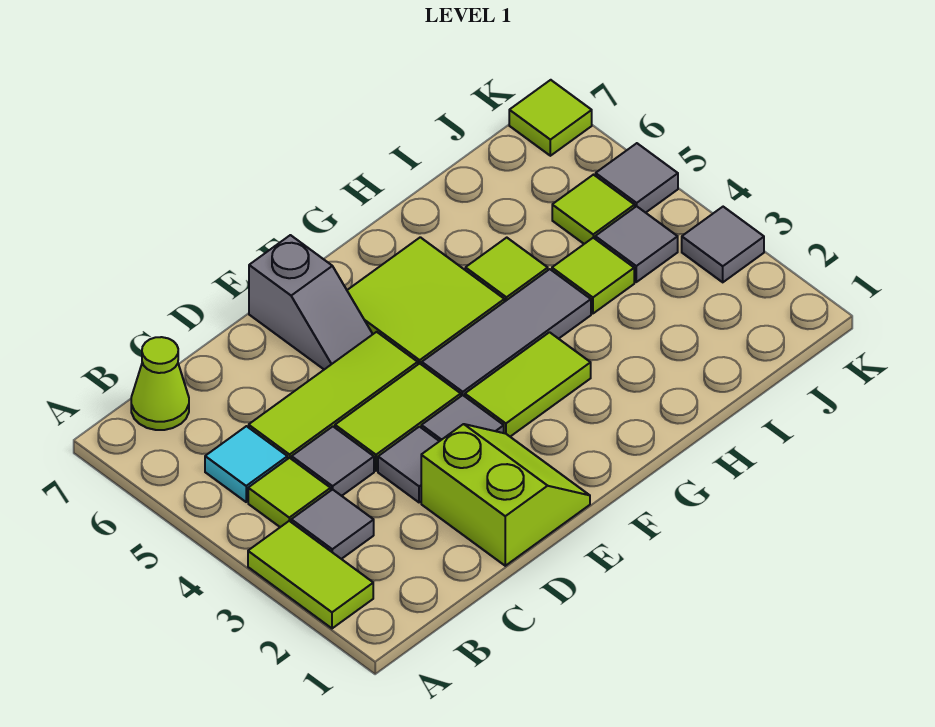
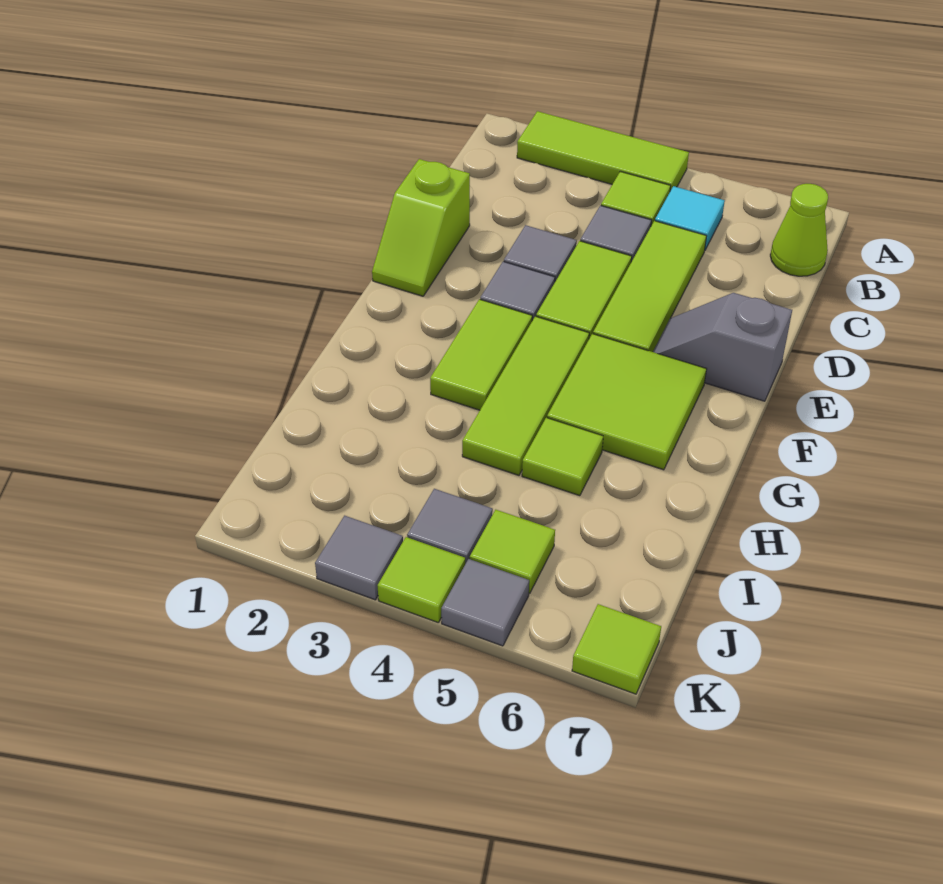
lime 1x2 tile [248,521,373,628] -> lime 1x3 tile [517,111,689,191]
grey 1x1 tile [291,489,374,559] -> none
lime 2x2 slope [421,424,590,566] -> lime 1x2 slope [372,159,470,296]
grey 1x3 tile [422,269,591,396] -> lime 1x3 tile [462,316,589,475]
lime 1x1 tile [552,238,634,314] -> lime 1x1 tile moved to [377,537,465,623]

